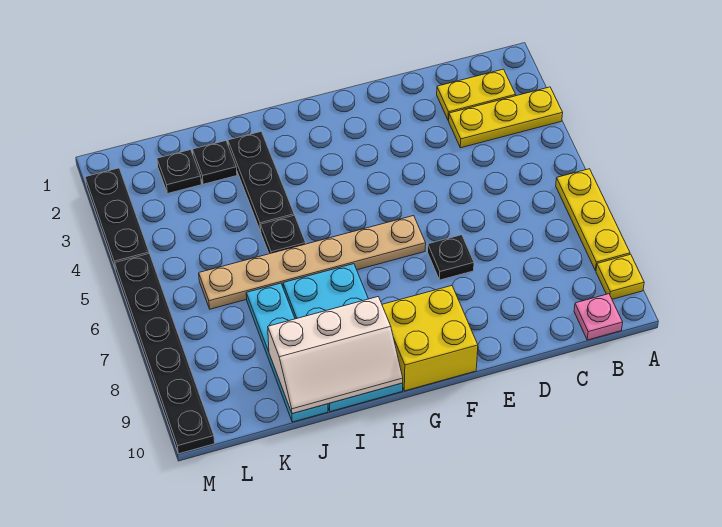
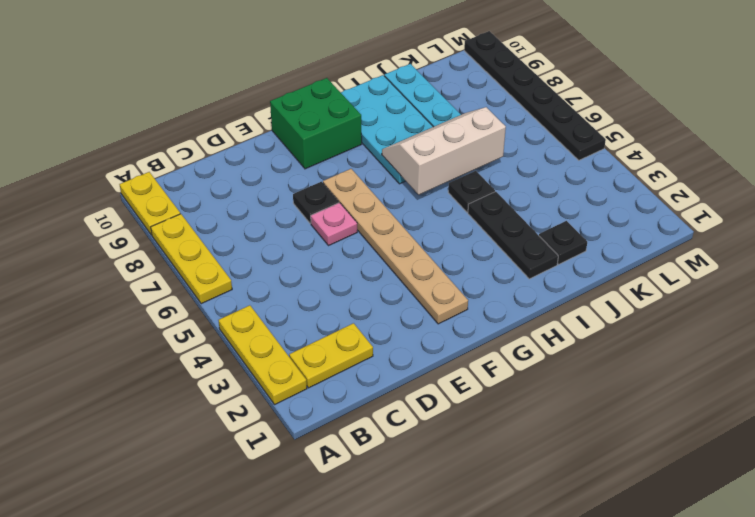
yellow 1x3 plate [449,87,563,148] -> yellow 1x3 plate turned to [218,305,307,404]
yellow 1x1 plate [596,254,644,299] -> yellow 1x2 plate [120,172,180,235]
pink 1x1 plate [574,294,623,340] -> pink 1x1 plate moved to [311,203,357,246]
tan 1x6 plate [199,216,426,309] -> tan 1x6 plate turned to [323,169,468,324]
yellow 2x2 brick [382,286,478,391] -> green 2x2 brick [270,78,362,169]
white 2x3 slope [268,297,403,414] -> white 2x3 slope moved to [382,107,506,195]
black 1x1 plate [157,150,201,193] -> none
black 1x3 plate [85,168,149,268] -> none

